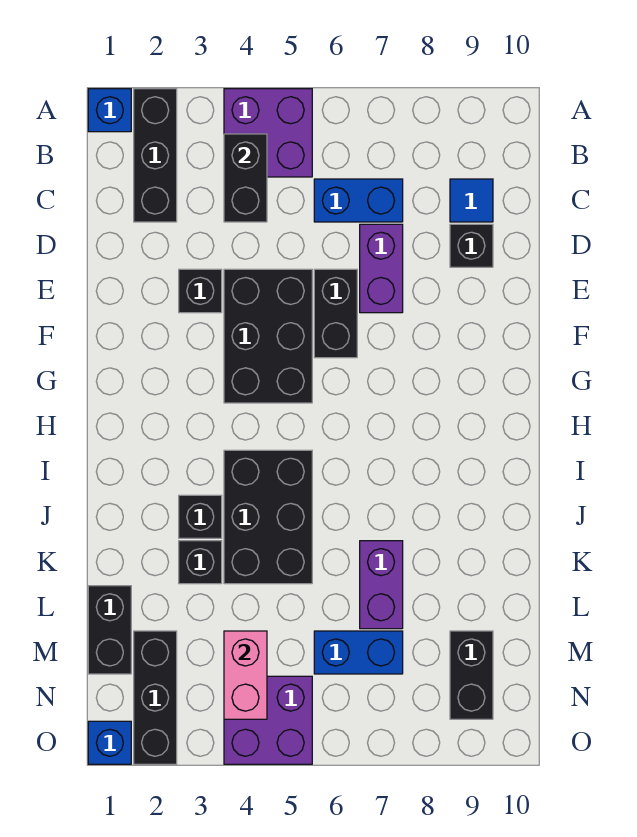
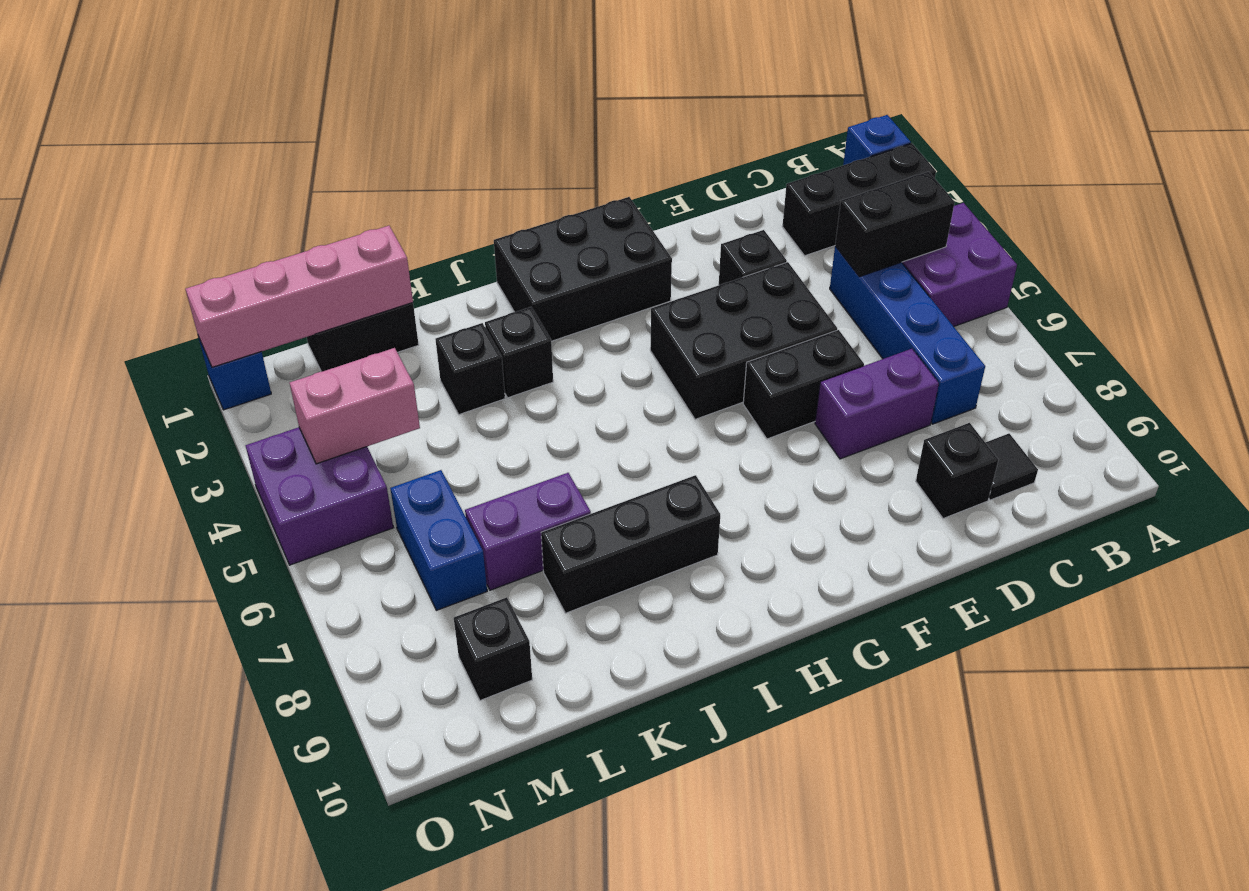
blue 1x2 brick [314,179,403,222] -> blue 1x4 brick [830,246,985,424]
blue 1x1 tile [450,179,493,222] -> black 1x1 tile [985,434,1038,500]
black 2x3 brick [224,450,312,584] -> black 2x3 brick moved to [494,197,672,341]
none -> pink 1x4 brick [186,226,413,367]
black 1x3 brick [134,631,177,764] -> black 1x3 brick moved to [541,475,720,613]
black 1x2 brick [450,631,493,719] -> black 1x1 brick [454,597,532,701]

